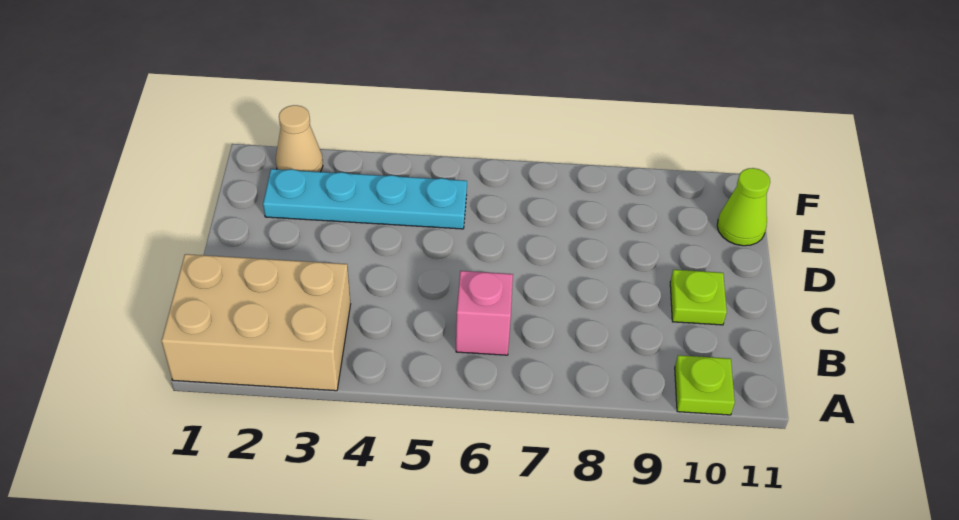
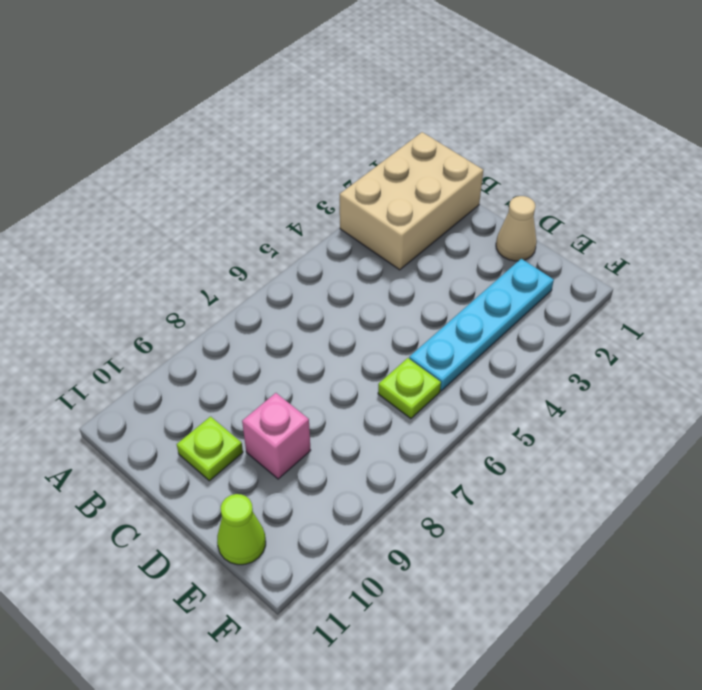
lime 1x1 plate [675,355,735,415] -> lime 1x1 plate moved to [378,358,441,419]
pink 1x1 brick [456,271,513,355] -> pink 1x1 brick moved to [242,393,311,479]
tan 1x1 cone [276,105,323,172] -> tan 1x1 cone moved to [496,196,537,261]

